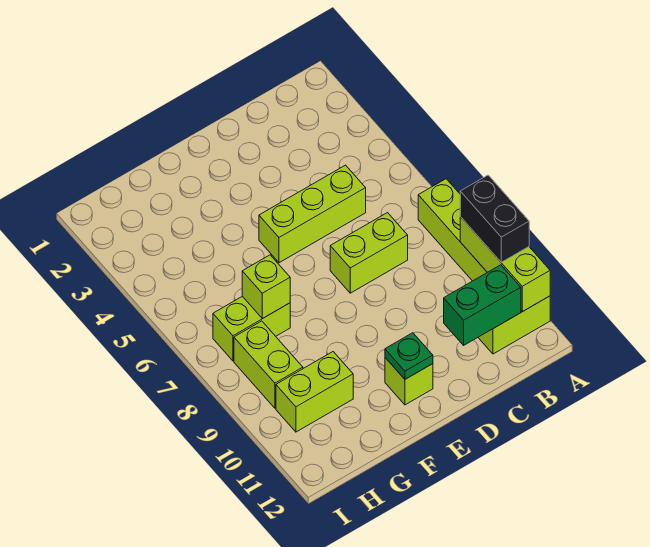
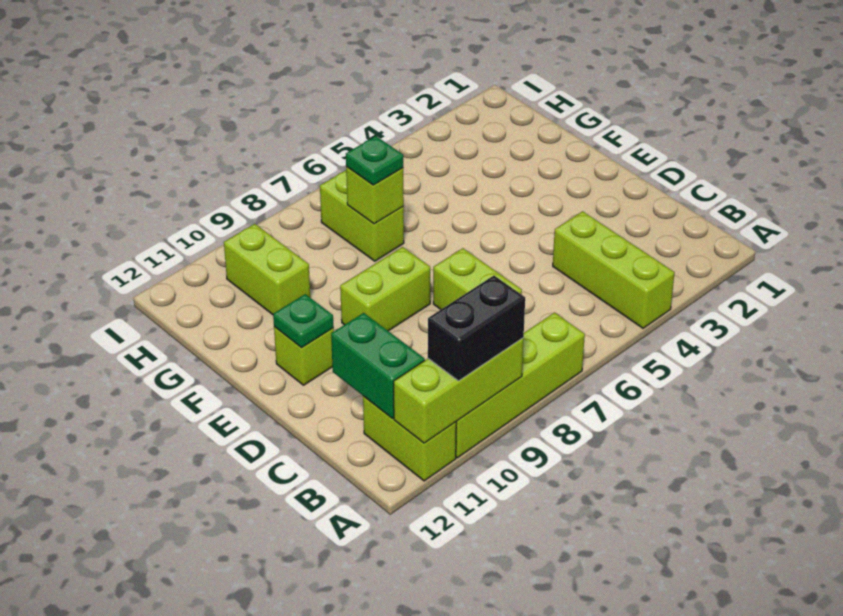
lime 1x3 brick [259,165,366,263] -> lime 1x3 brick moved to [553,211,675,328]
none -> green 1x1 plate [346,136,403,185]
lime 1x2 brick [234,321,303,408] -> lime 1x2 brick moved to [340,247,430,331]

